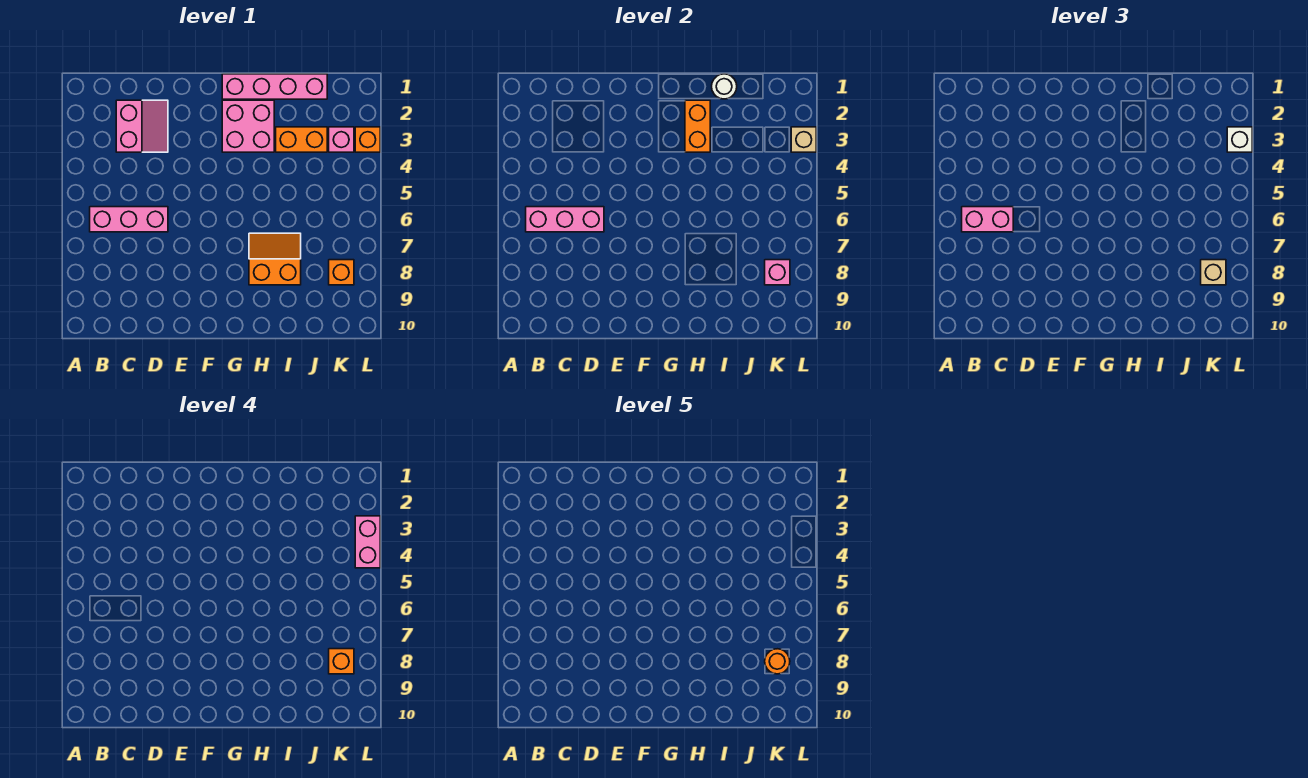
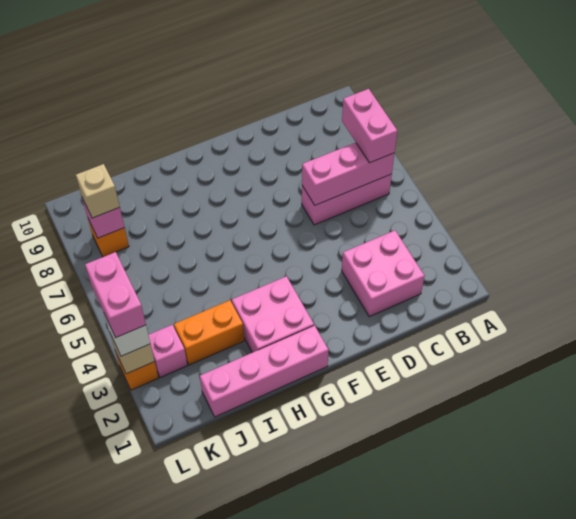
pink 1x2 brick [962,207,1013,232] -> pink 1x2 brick turned to [342,89,397,163]
pink 2x2 slope [116,100,168,152] -> pink 2x2 brick [342,230,424,317]
orange 1x2 brick [685,100,710,152] -> none
orange 2x2 slope [249,233,301,285] -> none
white 1x1 round brick [712,74,737,99] -> none
orange 1x1 brick [329,649,354,674] -> none
orange 1x1 round brick [765,649,790,674] -> none

